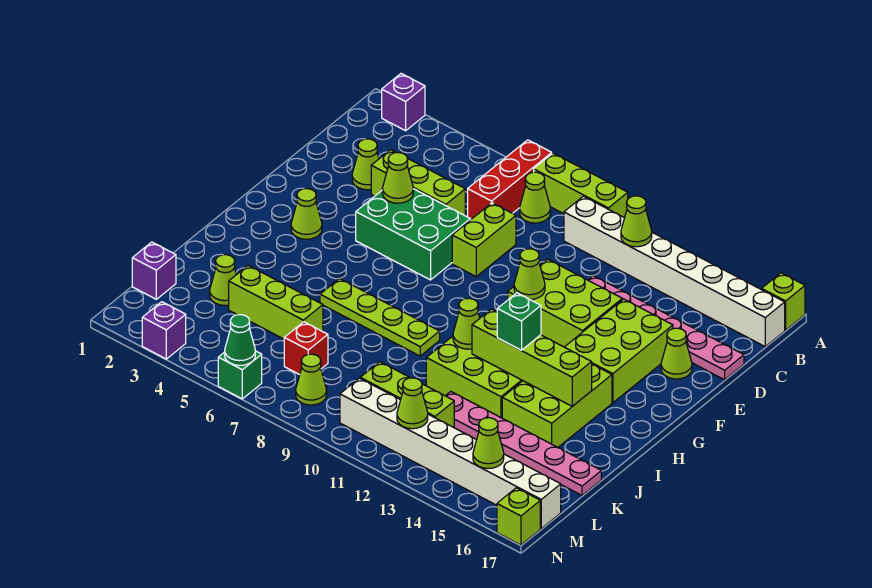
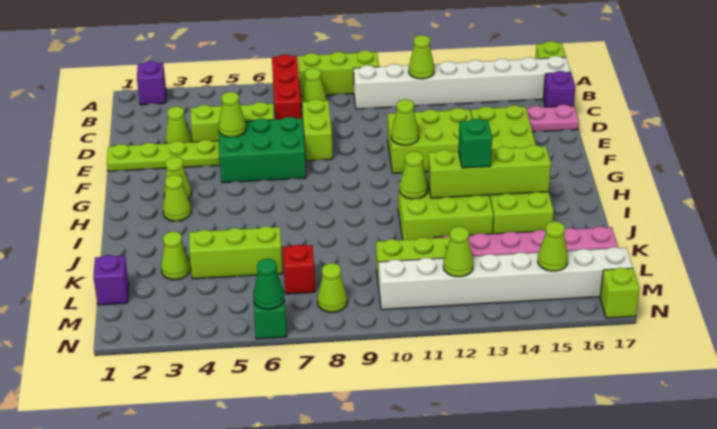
lime 1x1 cone [661,328,692,379] -> lime 1x1 cone moved to [163,175,191,221]
lime 1x4 plate [320,278,440,356] -> lime 1x4 plate moved to [107,140,220,171]
purple 1x1 brick [142,302,186,359] -> purple 1x1 brick moved to [543,71,576,107]

